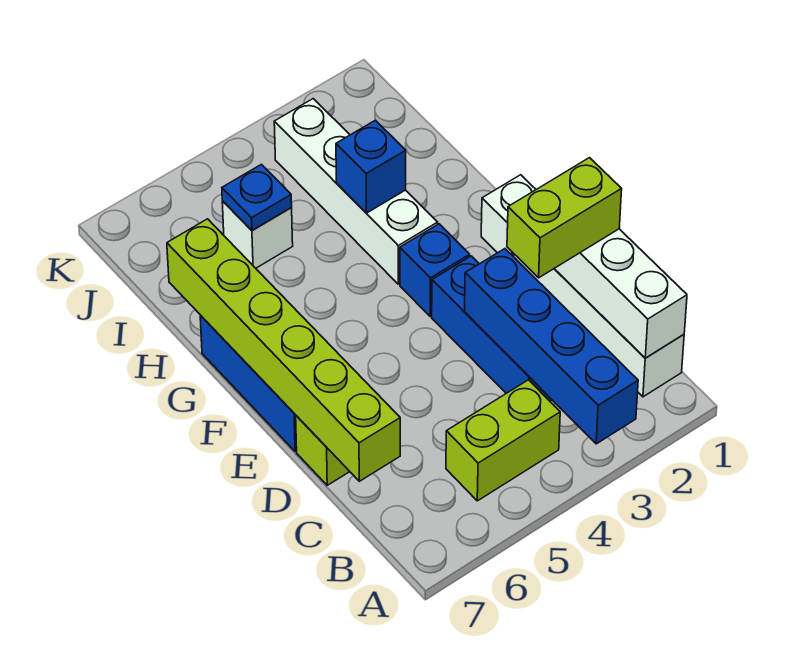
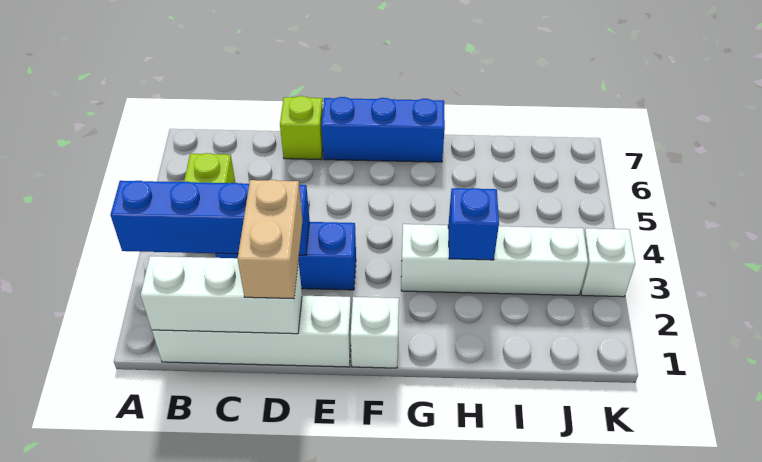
lime 1x6 brick [167,219,400,481] -> none
lime 1x2 brick [507,158,622,278] -> tan 1x2 brick [237,180,302,299]
blue 1x1 brick [400,224,470,316] -> none
white 1x1 brick [222,201,293,268] -> white 1x1 brick moved to [581,228,635,297]
blue 1x1 plate [222,164,292,230] -> none

